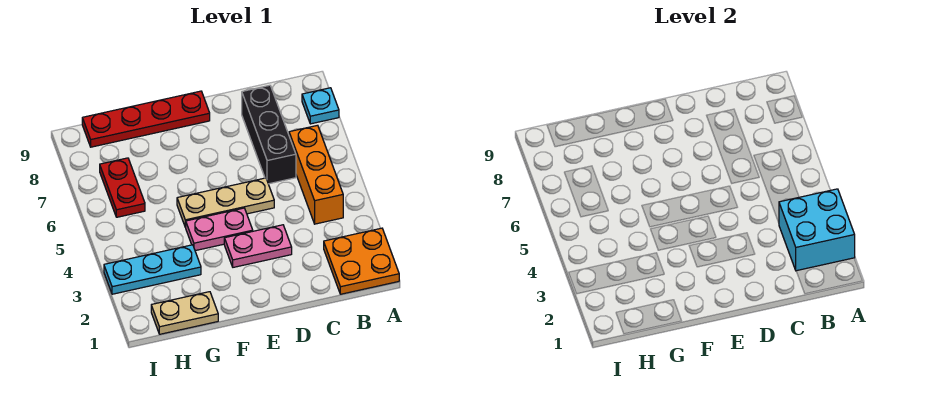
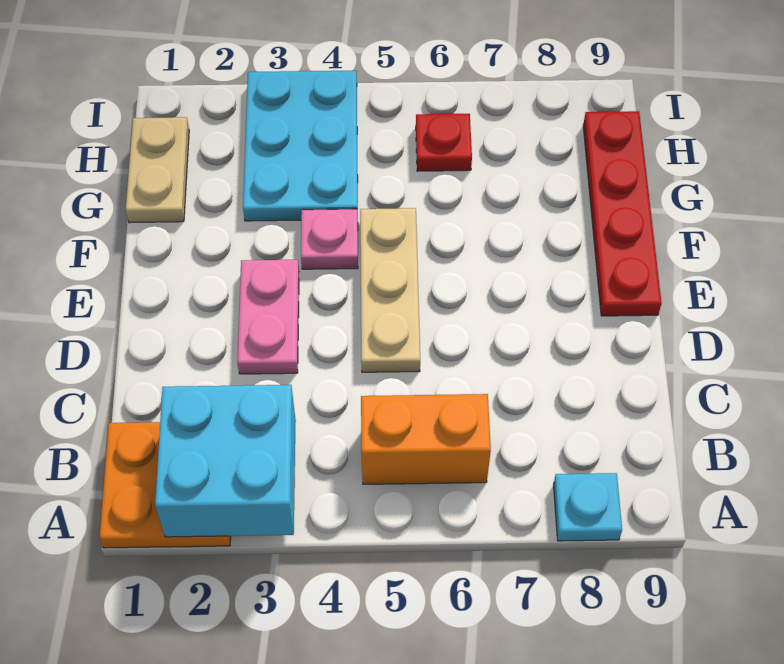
orange 1x3 brick [289,125,343,224] -> orange 1x2 brick [361,394,491,484]
black 1x3 brick [242,85,296,184] -> none
pink 1x2 plate [185,208,253,251] -> pink 1x1 plate [301,209,358,269]
cyan 1x3 plate [104,245,201,294] -> cyan 2x3 plate [243,71,358,221]
red 1x2 plate [100,158,145,217] -> red 1x1 plate [416,114,472,171]

